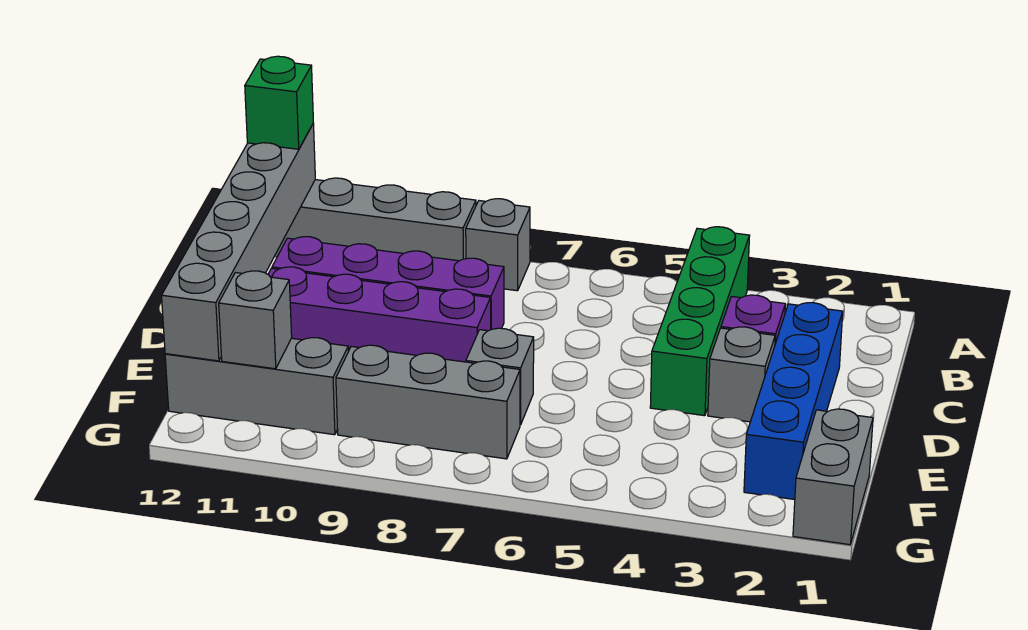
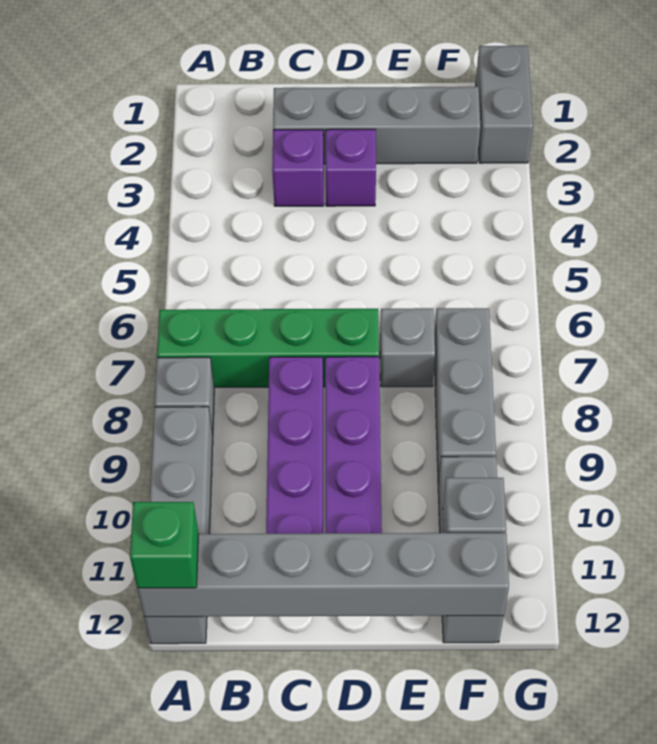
green 1x4 brick [650,227,750,416] -> green 1x4 brick moved to [157,309,379,387]
blue 1x4 brick [744,303,843,500] -> grey 1x4 brick [273,87,480,164]
grey 1x1 brick [708,327,775,422] -> purple 1x1 brick [326,129,376,206]
grey 1x2 brick [793,409,873,545] -> grey 1x2 brick turned to [476,46,533,163]

